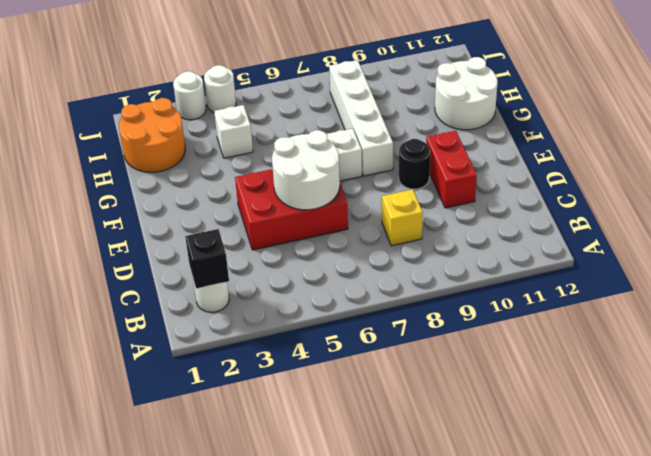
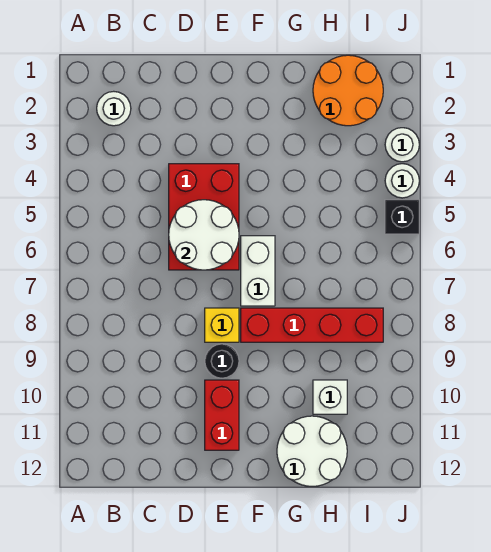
black 1x1 brick [185,229,229,289] -> black 1x1 brick moved to [385,200,419,234]
yellow 1x1 brick [382,189,423,246] -> yellow 1x1 brick moved to [205,308,239,342]
red 1x2 brick [426,131,477,208] -> red 1x2 brick turned to [205,380,239,450]
white 1x4 brick [329,60,393,176] -> red 1x4 brick [241,308,383,342]
white 1x1 brick [214,105,253,158] -> white 1x1 brick moved to [313,380,347,414]

